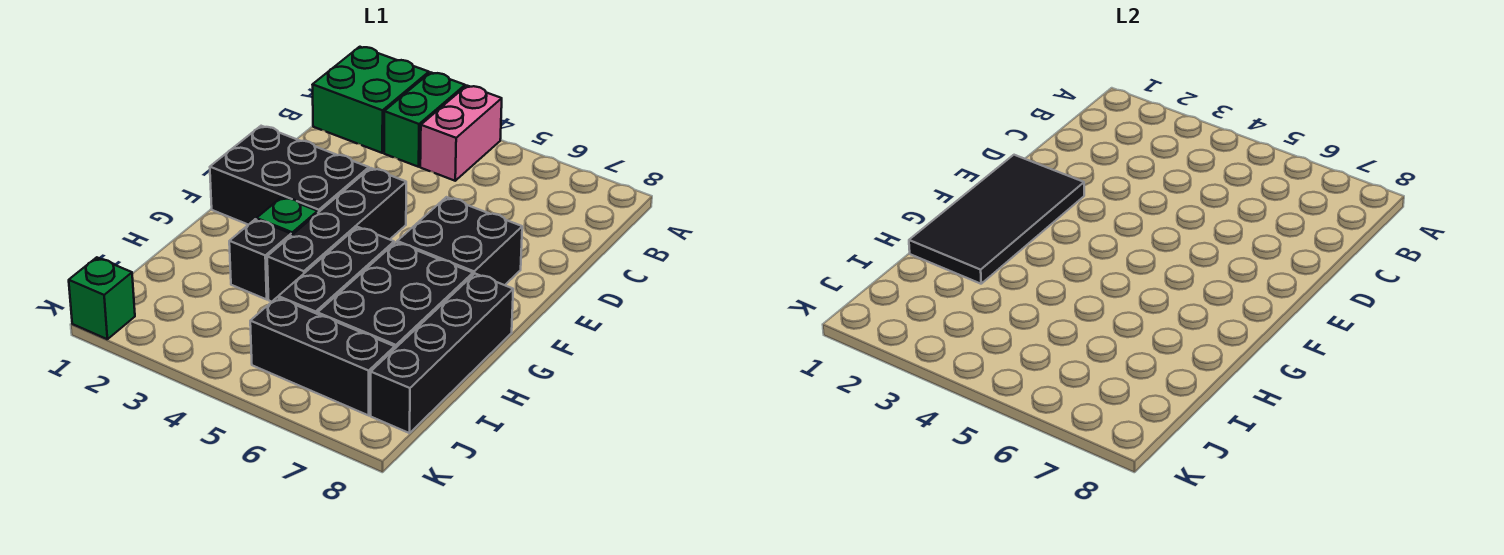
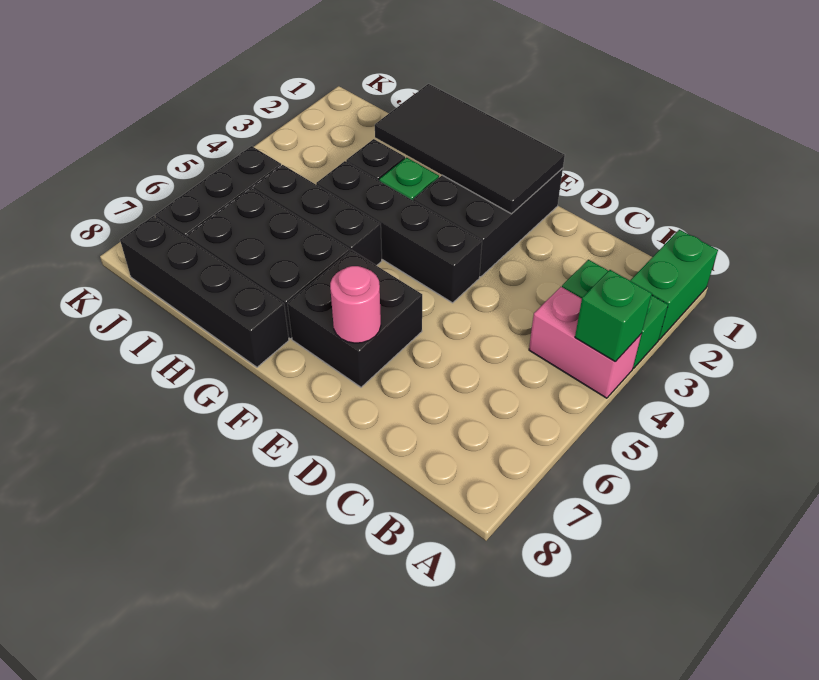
green 2x2 brick [312,47,429,153] -> green 1x2 brick [630,230,718,340]
none -> pink 1x1 round brick [330,266,381,343]
green 1x1 brick [69,257,135,339] -> green 1x1 brick moved to [575,270,652,362]

